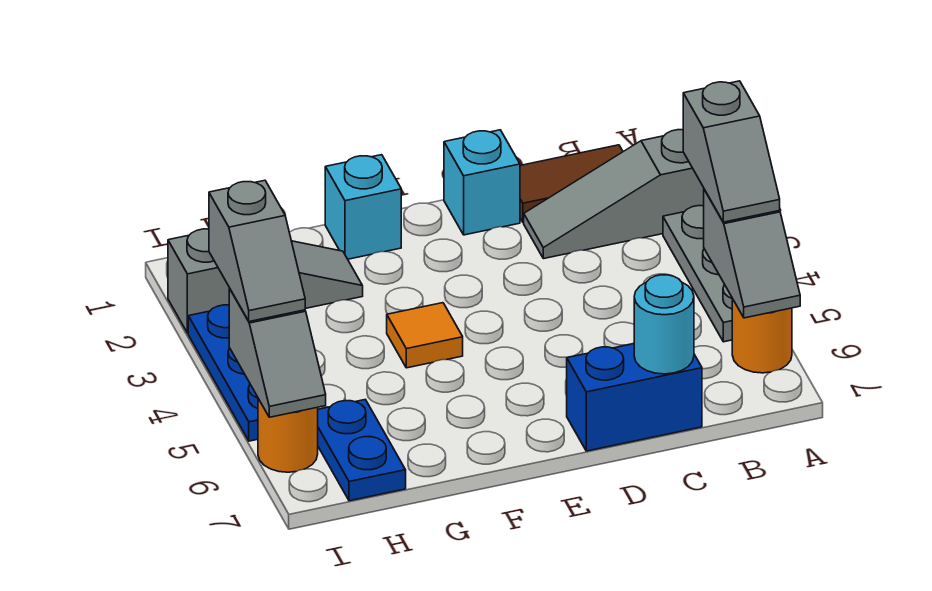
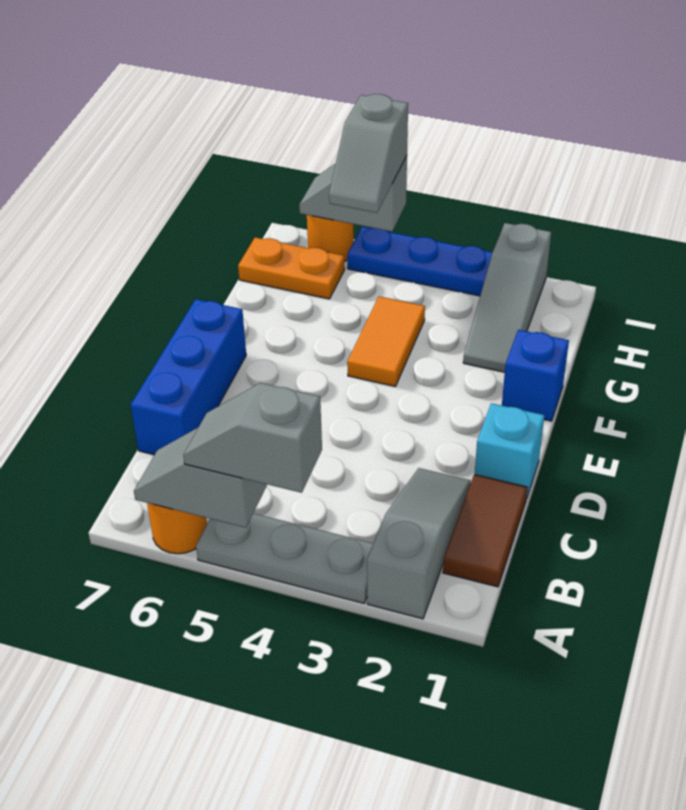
blue 1x2 brick [567,344,702,451] -> blue 1x3 brick [131,299,246,455]
cyan 1x1 round brick [634,275,694,374] -> none
cyan 1x1 brick [325,155,401,259] -> blue 1x1 brick [502,330,569,421]
orange 1x1 tile [387,303,463,368] -> orange 1x2 tile [347,296,425,386]
blue 1x2 plate [318,400,406,501] -> orange 1x2 plate [238,237,345,299]
grey 1x2 slope [209,180,305,322] -> grey 1x2 slope turned to [329,94,408,213]

